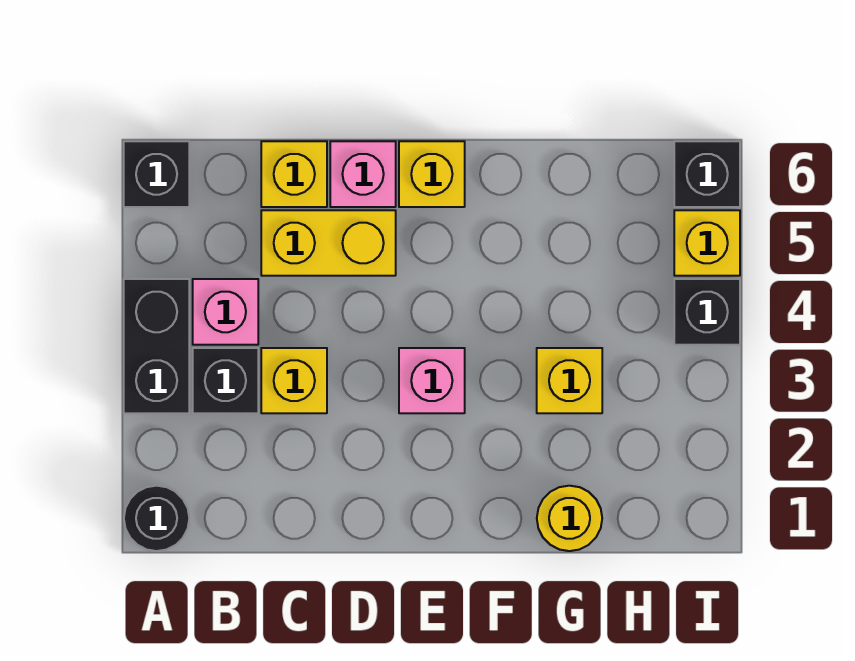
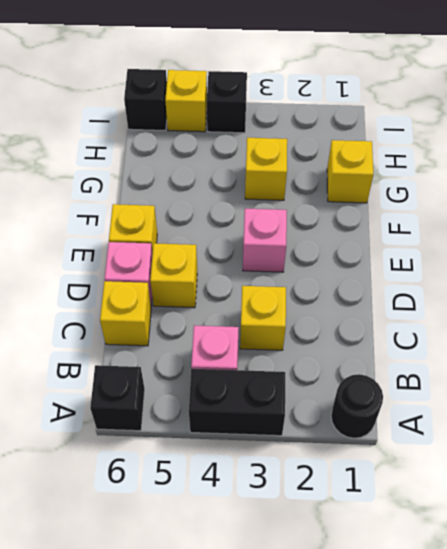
black 1x1 brick [193,348,258,413] -> none
yellow 1x2 brick [261,210,396,276] -> yellow 1x1 brick [150,243,197,308]
yellow 1x1 round brick [537,486,602,551] -> yellow 1x1 brick [327,140,373,203]

